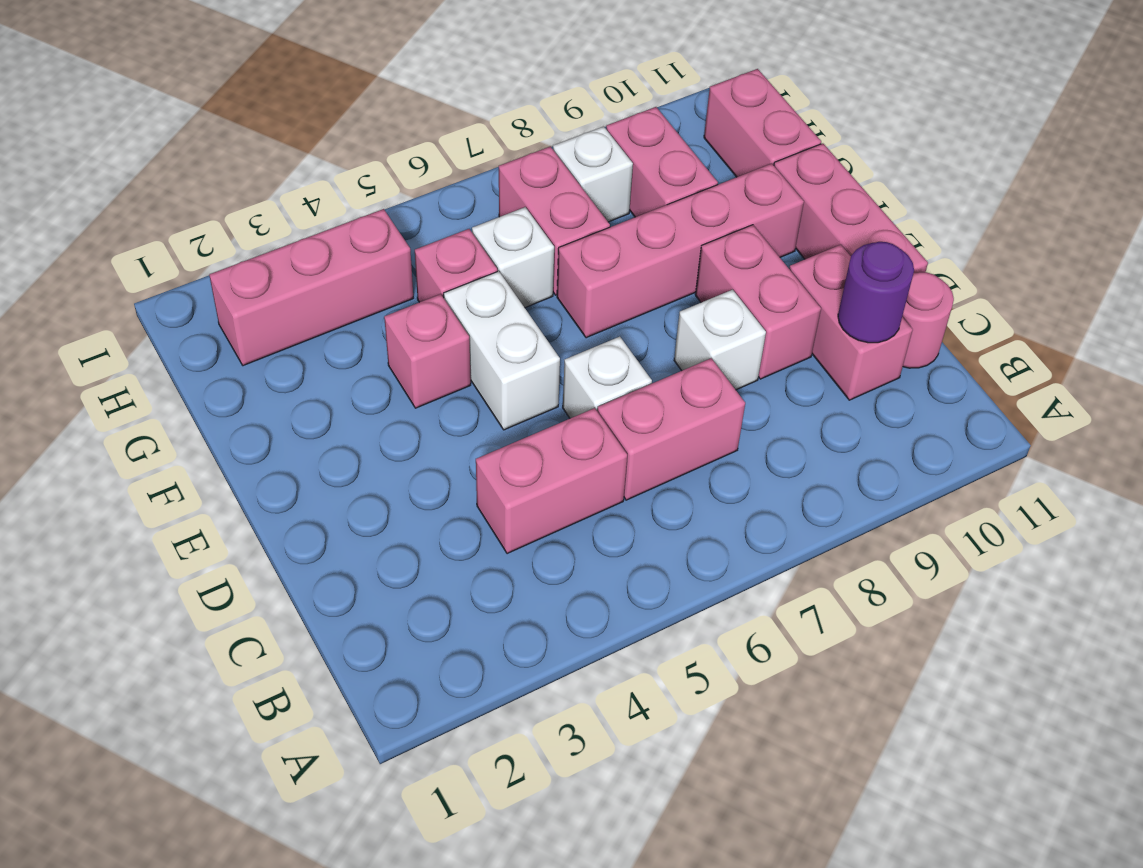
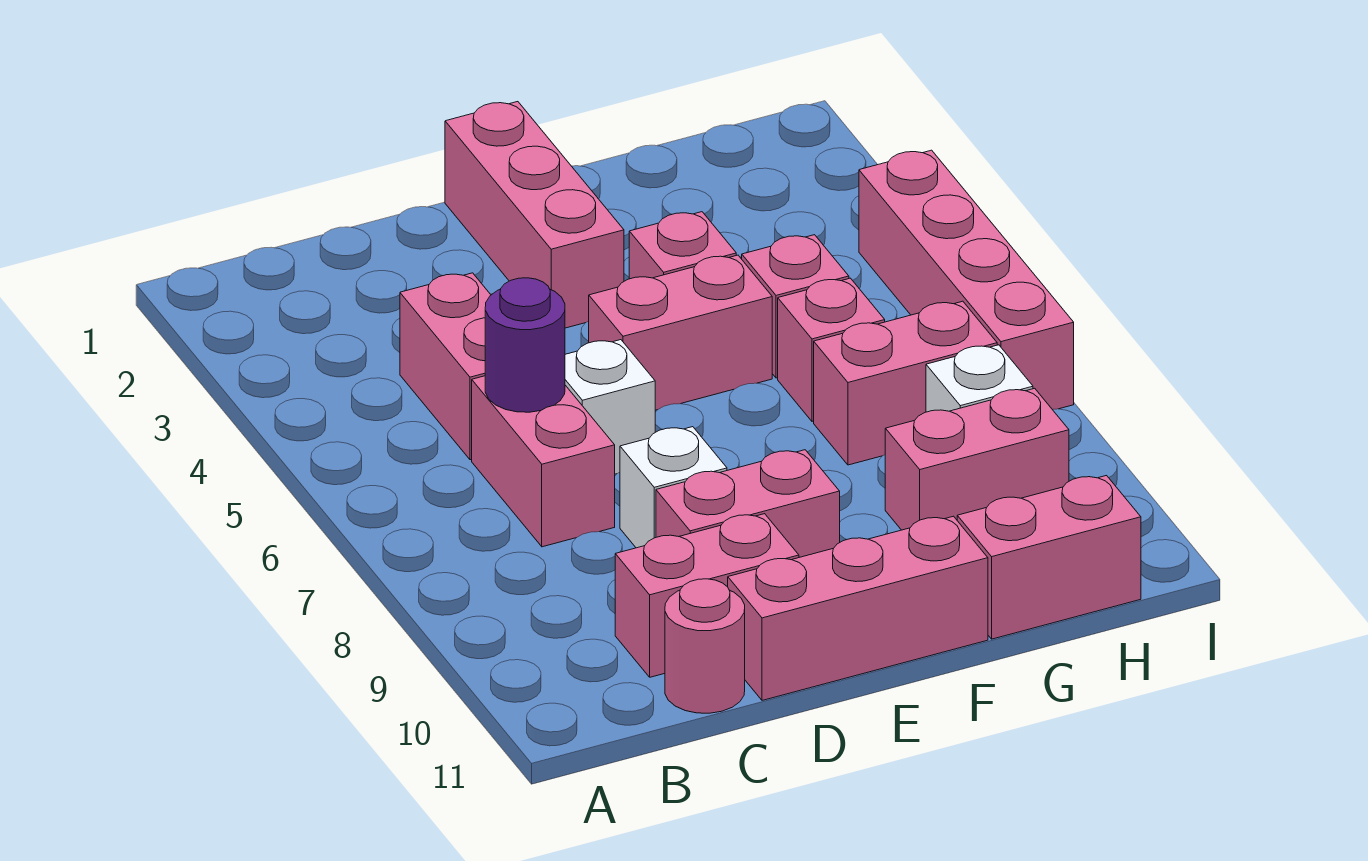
purple 1x1 round brick [838,242,914,343] -> purple 1x1 round brick moved to [485,278,565,412]
white 1x2 brick [444,271,560,430] -> pink 1x2 brick [589,255,772,410]
pink 1x4 brick [557,164,804,338] -> pink 1x4 brick moved to [859,150,1074,409]
white 1x1 brick [472,207,554,308] -> pink 1x1 brick [778,278,885,421]
pink 1x3 brick [209,209,413,366] -> pink 1x3 brick moved to [445,102,624,328]

